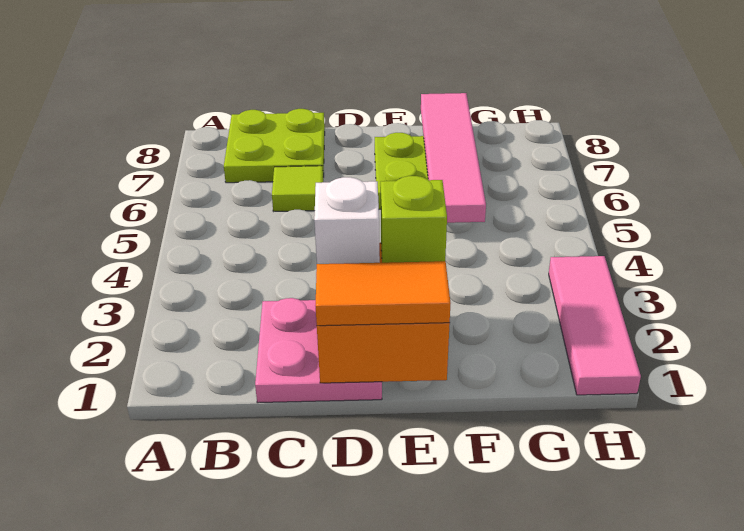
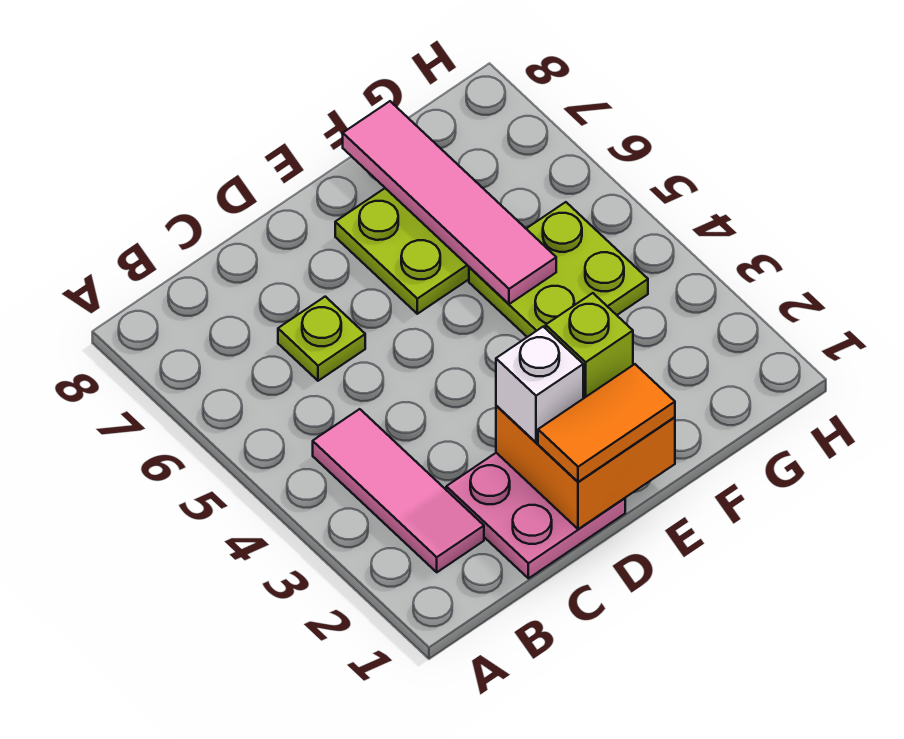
lime 2x2 plate [224,109,325,183] -> lime 2x2 plate moved to [469,202,648,337]
lime 1x1 tile [272,166,323,211] -> lime 1x1 plate [278,297,365,381]
pink 1x3 tile [549,256,641,395] -> pink 1x3 tile moved to [313,409,484,572]

